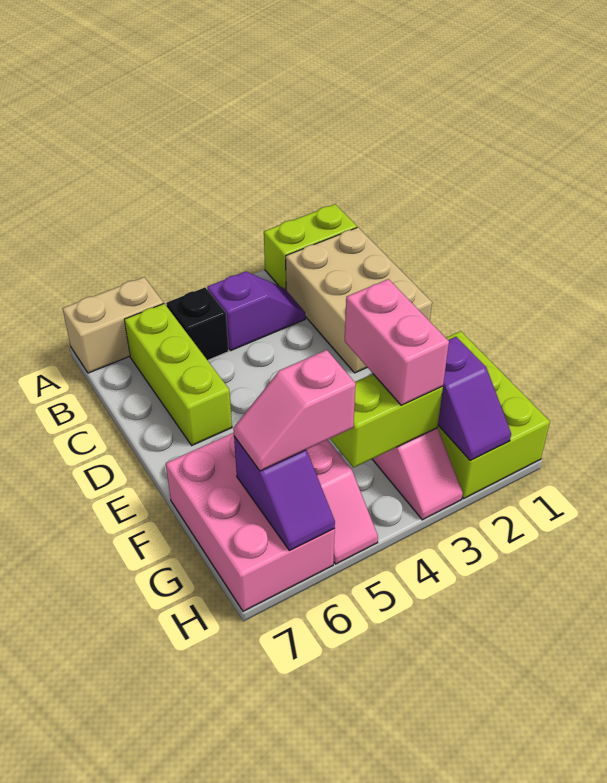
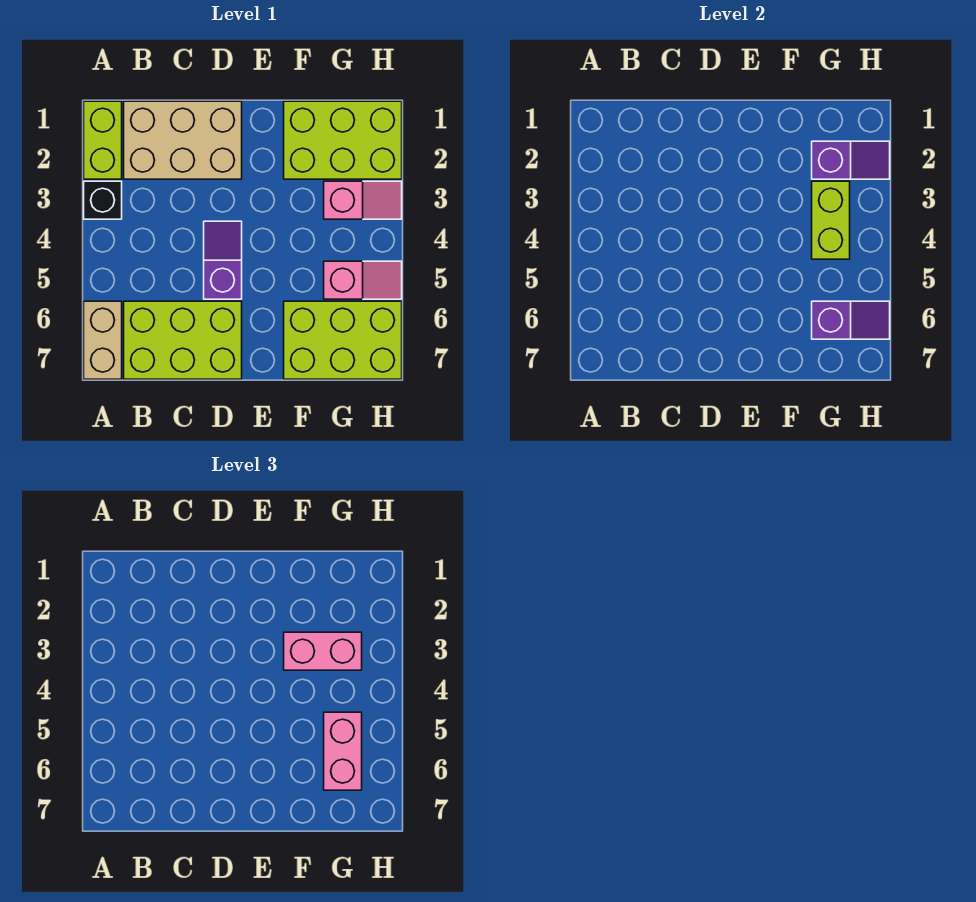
purple 1x2 slope [207,271,305,351] -> purple 1x2 slope moved to [204,221,242,299]
black 1x1 brick [166,288,228,360] -> black 1x1 brick moved to [84,181,122,219]
lime 1x3 brick [124,304,232,445] -> lime 2x3 brick [124,301,242,379]
pink 2x3 brick [166,433,335,611] -> lime 2x3 brick [284,301,402,379]
pink 1x2 slope [233,350,356,471] -> pink 1x2 brick [324,712,362,790]

